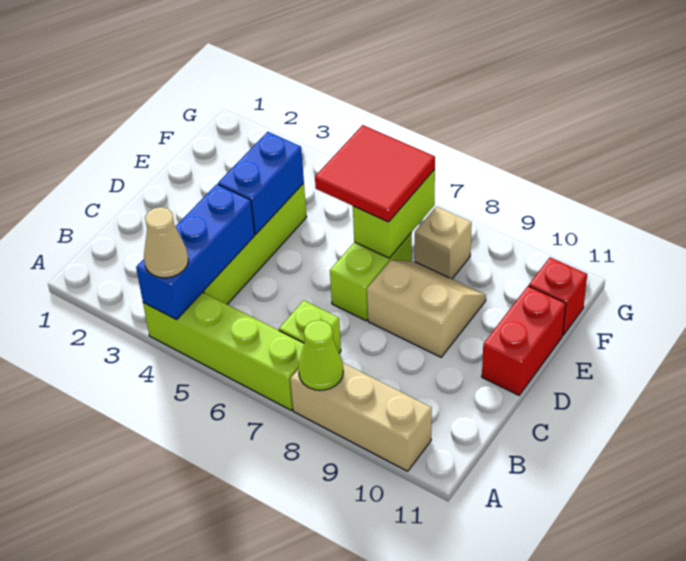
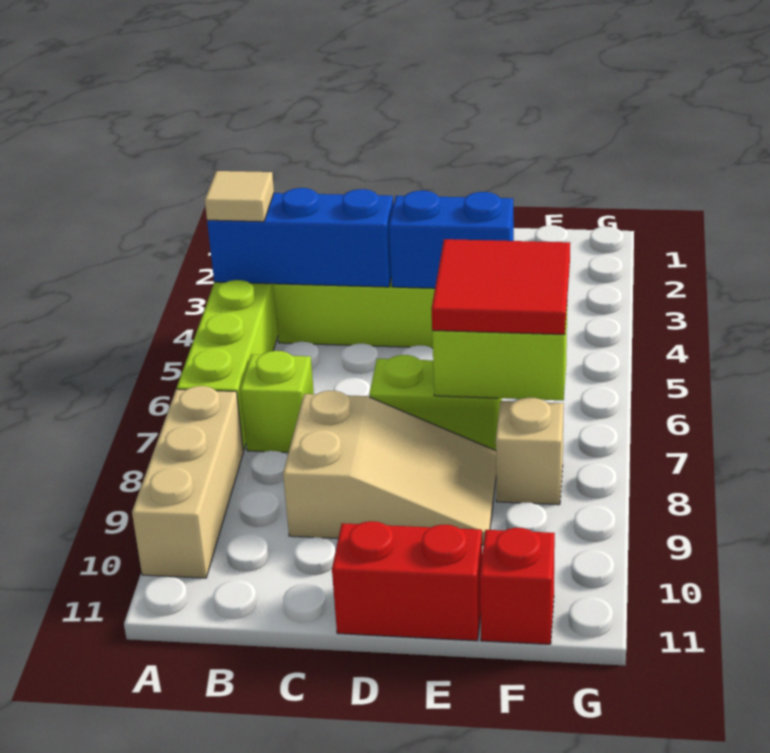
tan 1x1 cone [144,207,188,278] -> tan 1x1 tile [205,171,274,222]
lime 1x1 cone [298,320,343,390] -> none
tan 2x2 slope [367,260,486,357] -> tan 2x3 slope [283,391,496,545]

